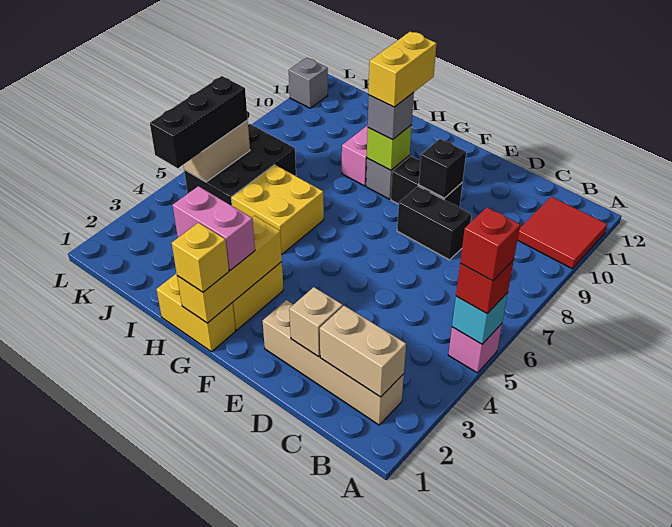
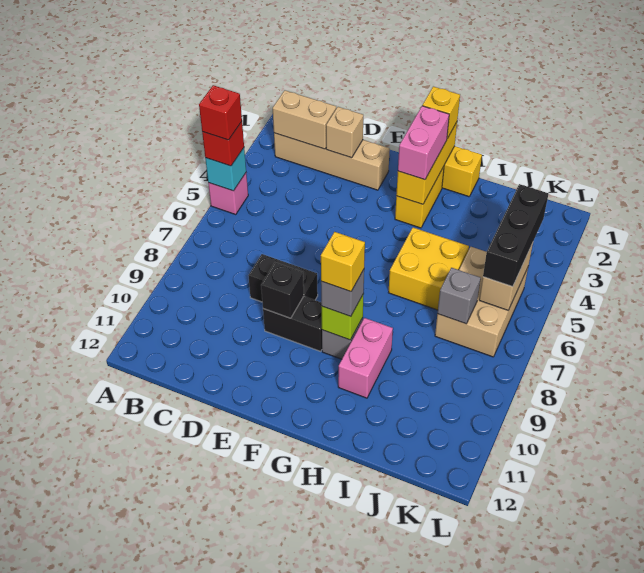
red 2x2 tile [518,197,607,269] -> none
pink 1x2 brick [173,186,255,270] -> pink 1x2 brick turned to [398,106,449,180]
yellow 1x2 brick [369,31,436,107] -> yellow 1x1 brick [321,232,365,292]
black 2x3 brick [184,124,296,206] -> tan 2x3 brick [435,247,528,357]
grey 1x1 brick [289,58,328,108] -> grey 1x1 brick moved to [437,268,481,324]

